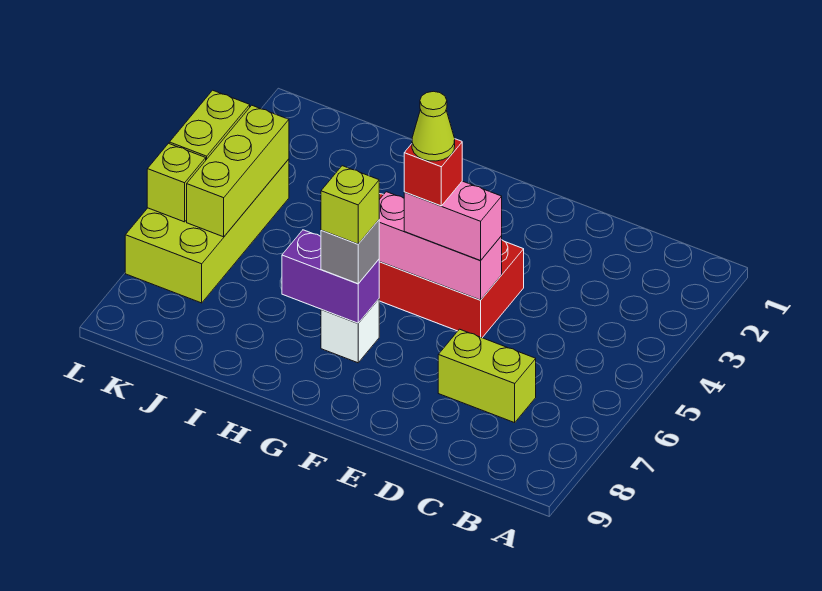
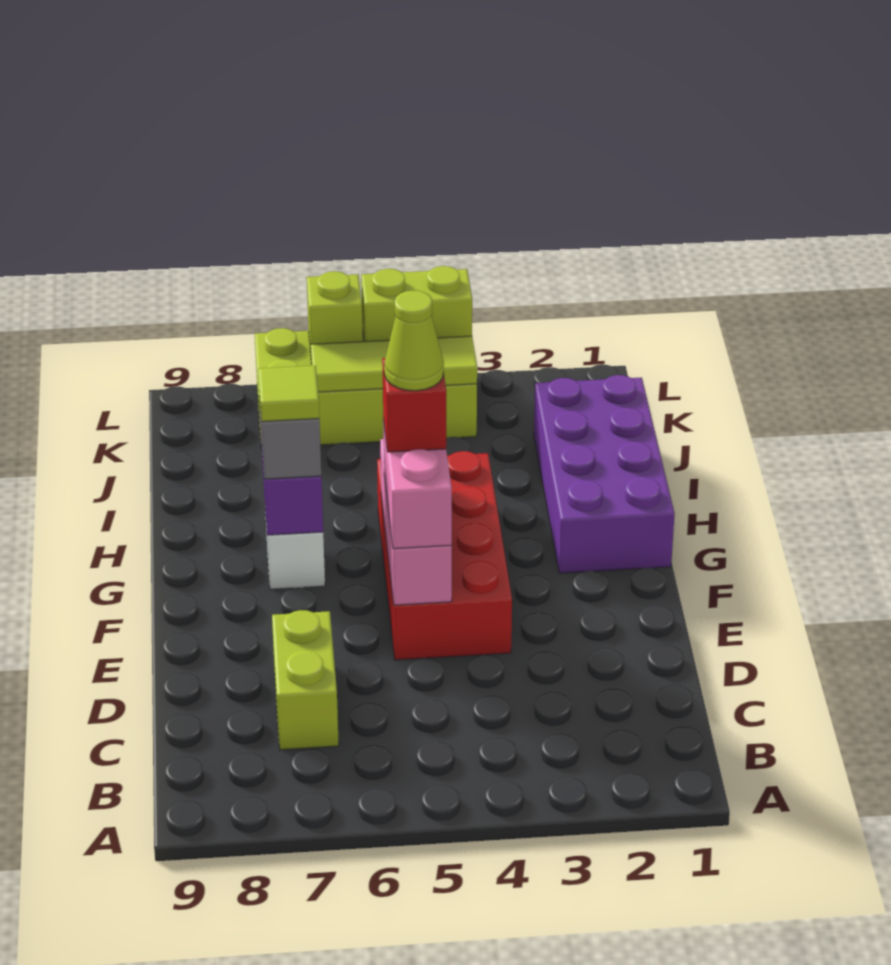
none -> purple 2x4 brick [534,375,675,573]
lime 1x1 brick [321,166,379,244] -> lime 1x1 tile [258,366,319,422]
lime 1x3 brick [187,105,289,237] -> lime 1x3 tile [311,336,477,392]

